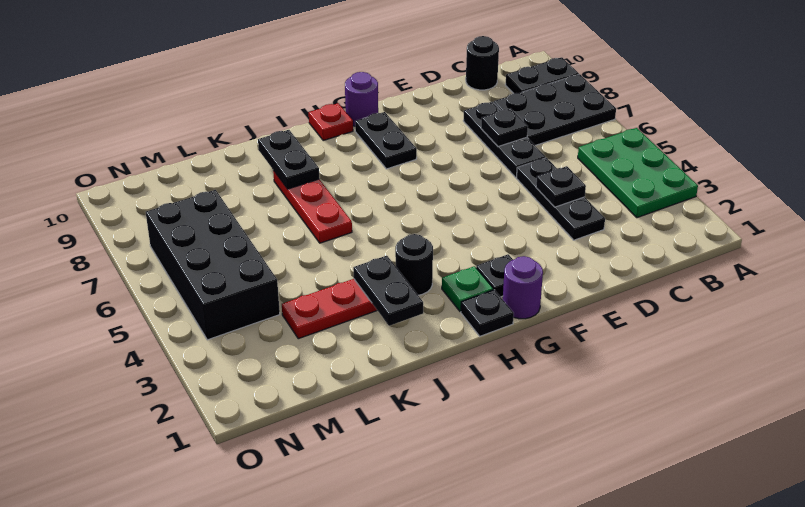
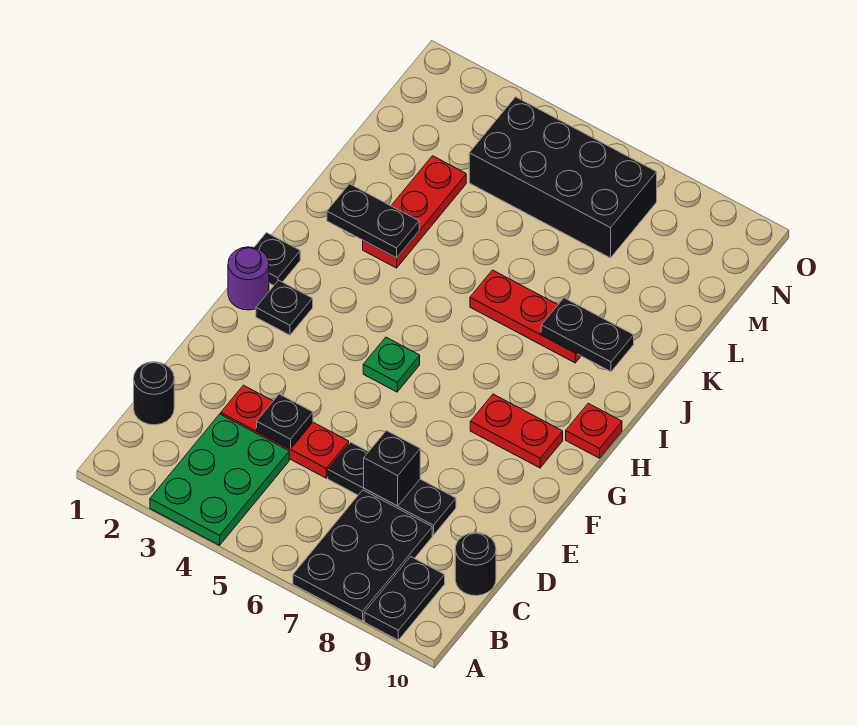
green 2x3 plate [578,128,698,218] -> green 2x3 plate turned to [150,414,289,545]
black 1x3 plate [516,158,605,240] -> red 1x3 plate [221,385,349,478]
black 1x1 plate [481,108,528,147] -> black 1x1 brick [364,431,420,506]
black 1x2 plate [355,112,417,169] -> red 1x2 plate [470,394,563,468]
purple 1x1 round brick [345,72,378,126] -> none
green 1x1 plate [442,266,493,312] -> green 1x1 plate moved to [363,337,420,392]
black 1x1 round brick [395,234,433,295] -> black 1x1 round brick moved to [134,362,174,425]

